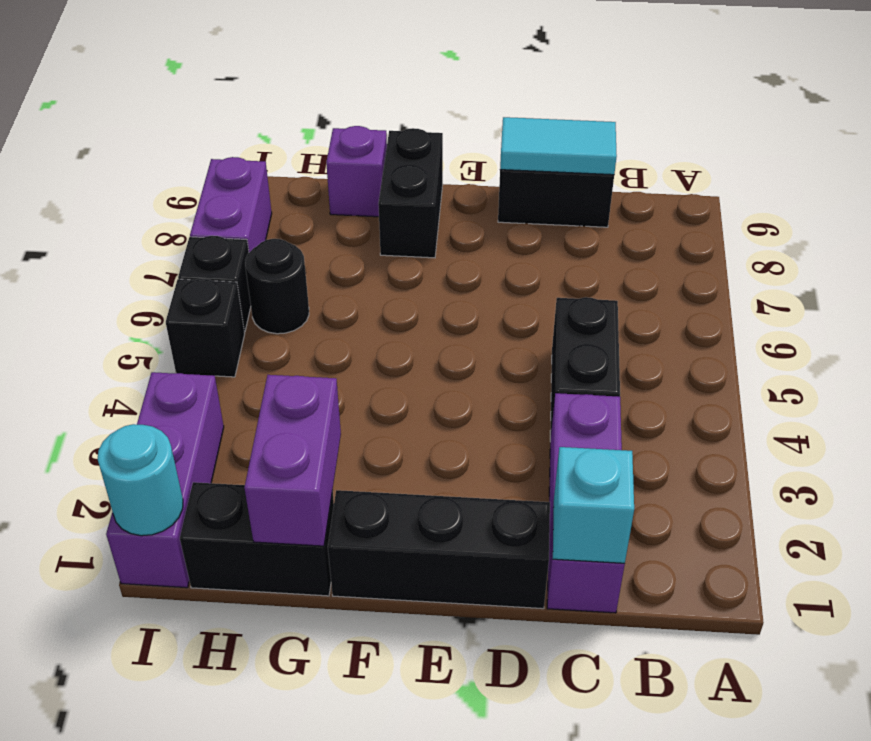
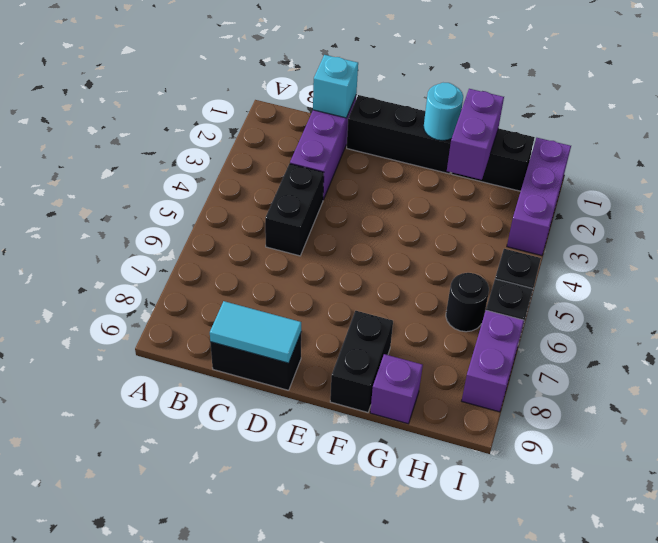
cyan 1x1 round brick [98,424,183,536] -> cyan 1x1 round brick moved to [424,83,463,141]

